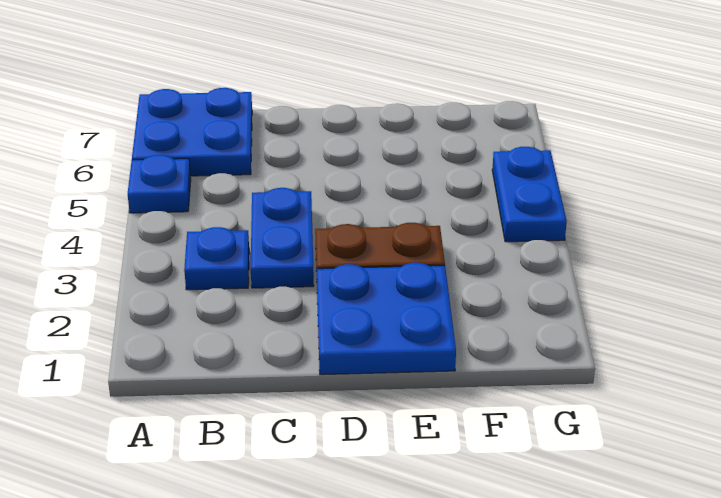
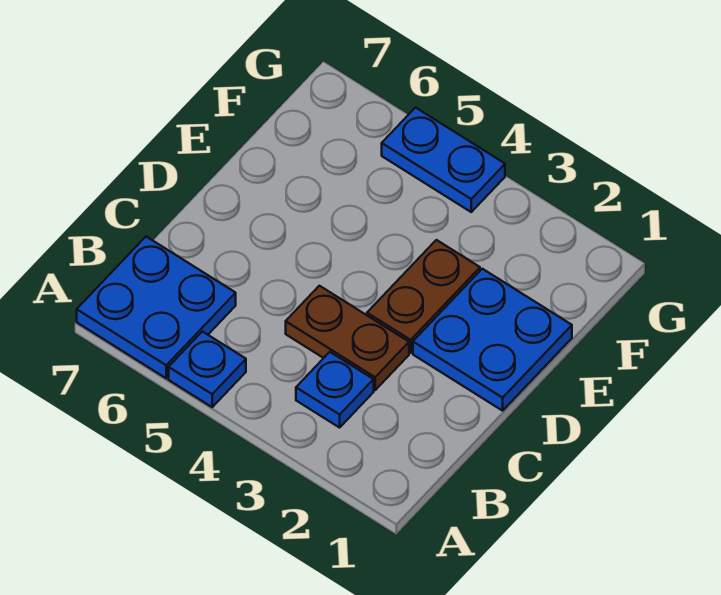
blue 1x2 plate [251,188,314,288] -> brown 1x2 plate [286,286,409,390]

